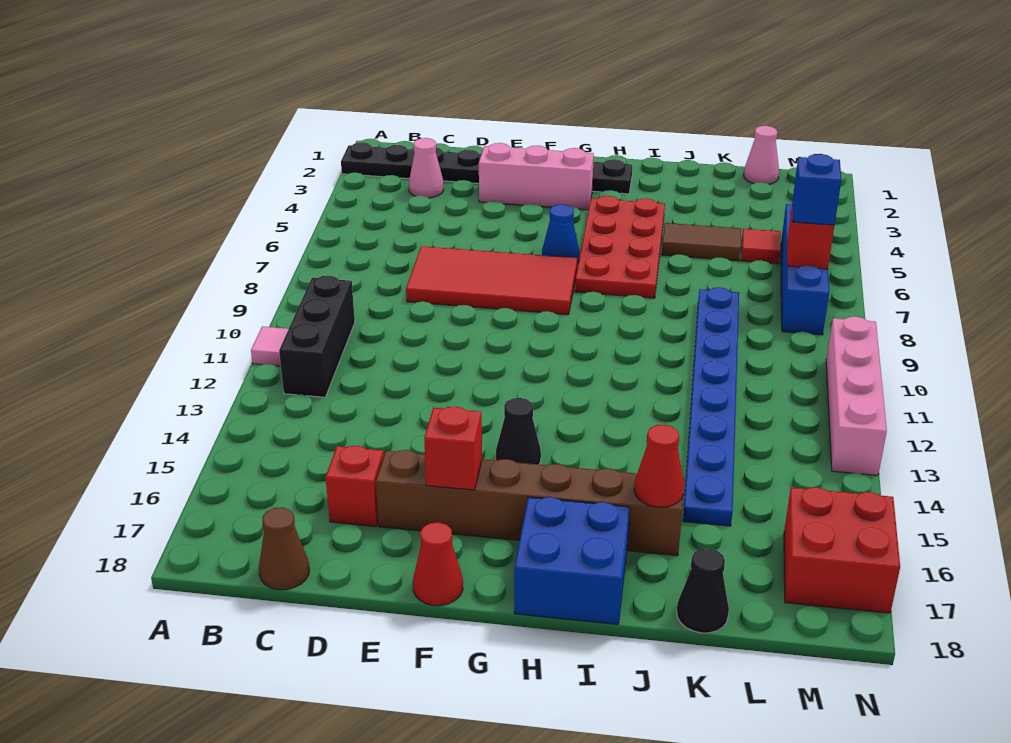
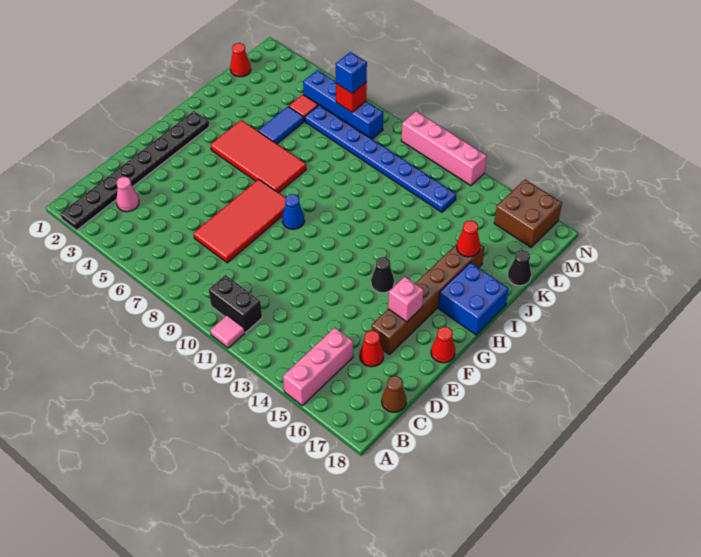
black 1x3 brick [279,276,355,397] -> black 1x2 brick [209,275,262,332]
red 1x1 brick [326,446,384,526] -> red 1x1 cone [360,331,384,367]
pink 1x3 brick [479,143,594,210] -> pink 1x3 brick moved to [283,328,353,406]
red 1x1 brick [424,406,482,490] -> pink 1x1 brick [388,277,424,322]
blue 1x1 cone [542,205,579,263] -> blue 1x1 cone moved to [282,194,305,229]
red 2x4 plate [575,196,665,298] -> red 2x4 tile [210,120,306,193]
brown 1x2 tile [662,223,741,261] -> blue 1x2 tile [258,106,304,144]
blue 1x8 plate [683,287,739,526] -> blue 1x8 plate moved to [305,105,456,212]
pink 1x1 cone [744,126,779,184] -> red 1x1 cone [230,43,251,77]
red 2x2 brick [784,487,900,613] -> brown 2x2 brick [494,180,562,247]

